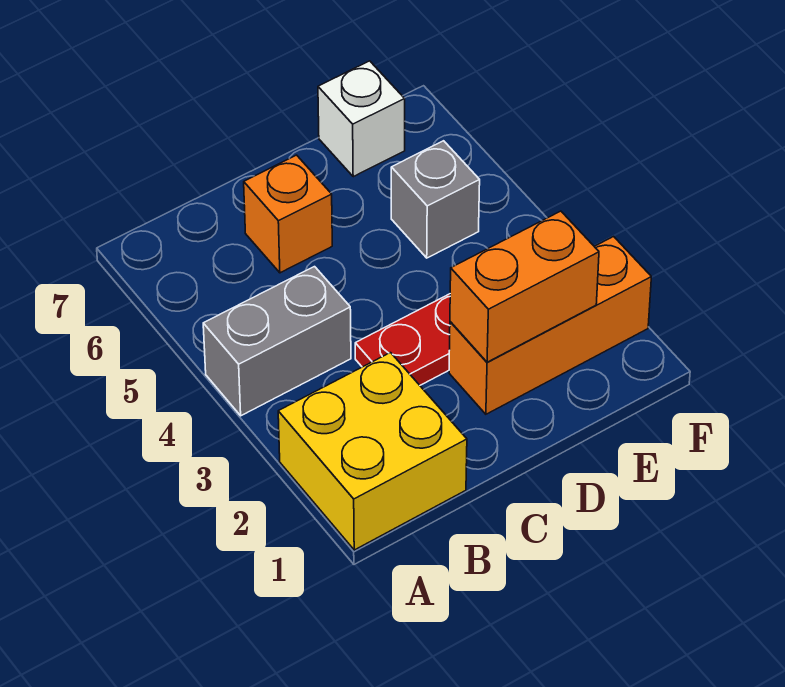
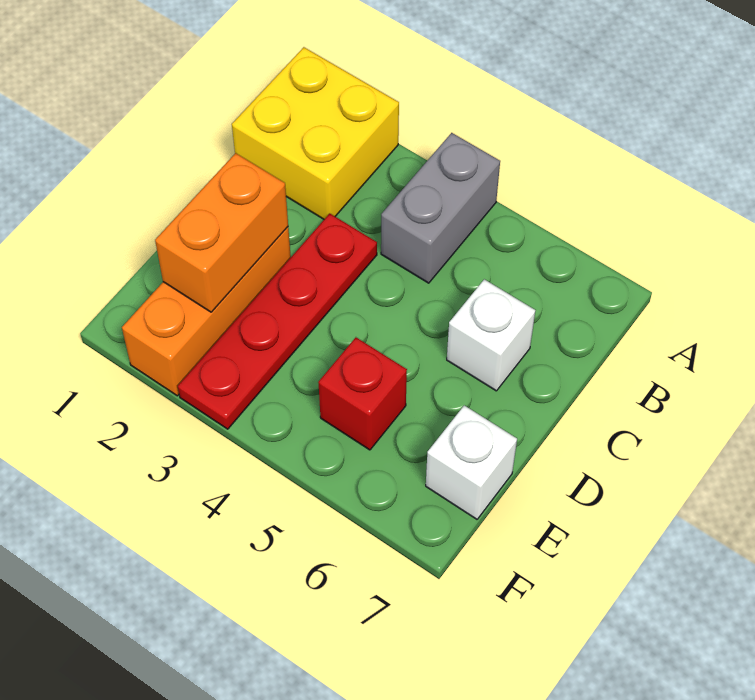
orange 1x1 brick [244,155,332,273] -> white 1x1 brick [447,279,535,391]
grey 1x1 brick [391,141,480,258] -> red 1x1 brick [318,338,407,450]

